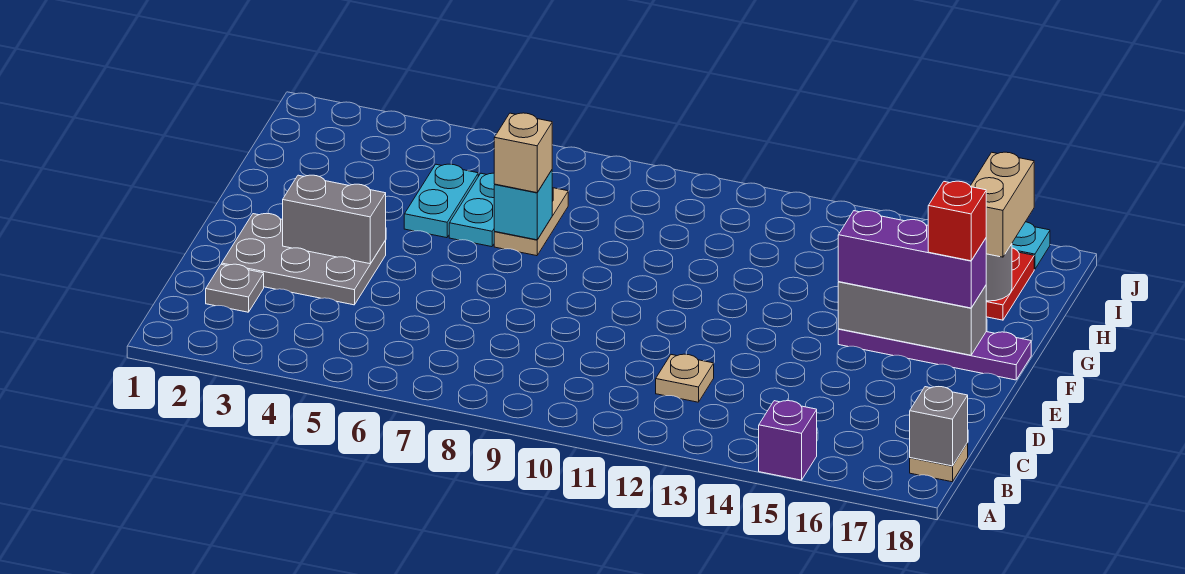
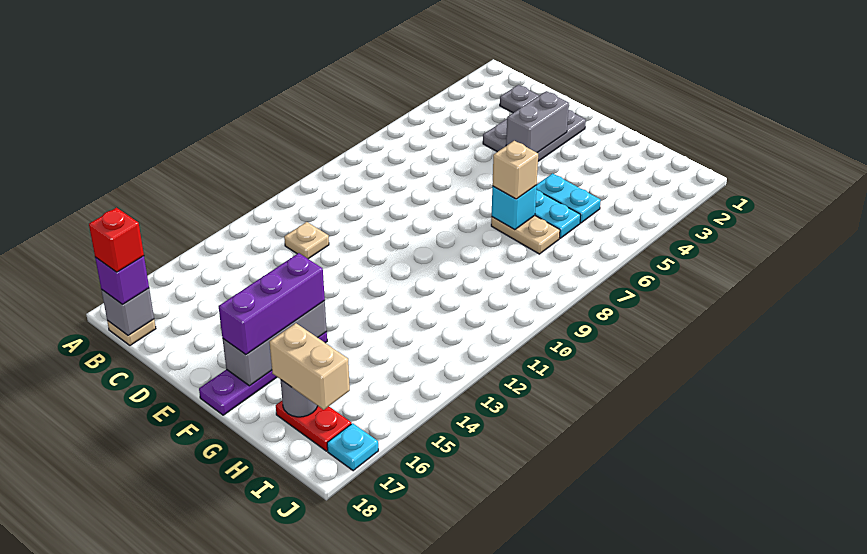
purple 1x1 brick [759,401,817,480] -> purple 1x1 brick moved to [95,256,149,305]
red 1x1 brick [928,181,986,261] -> red 1x1 brick moved to [89,208,144,272]

